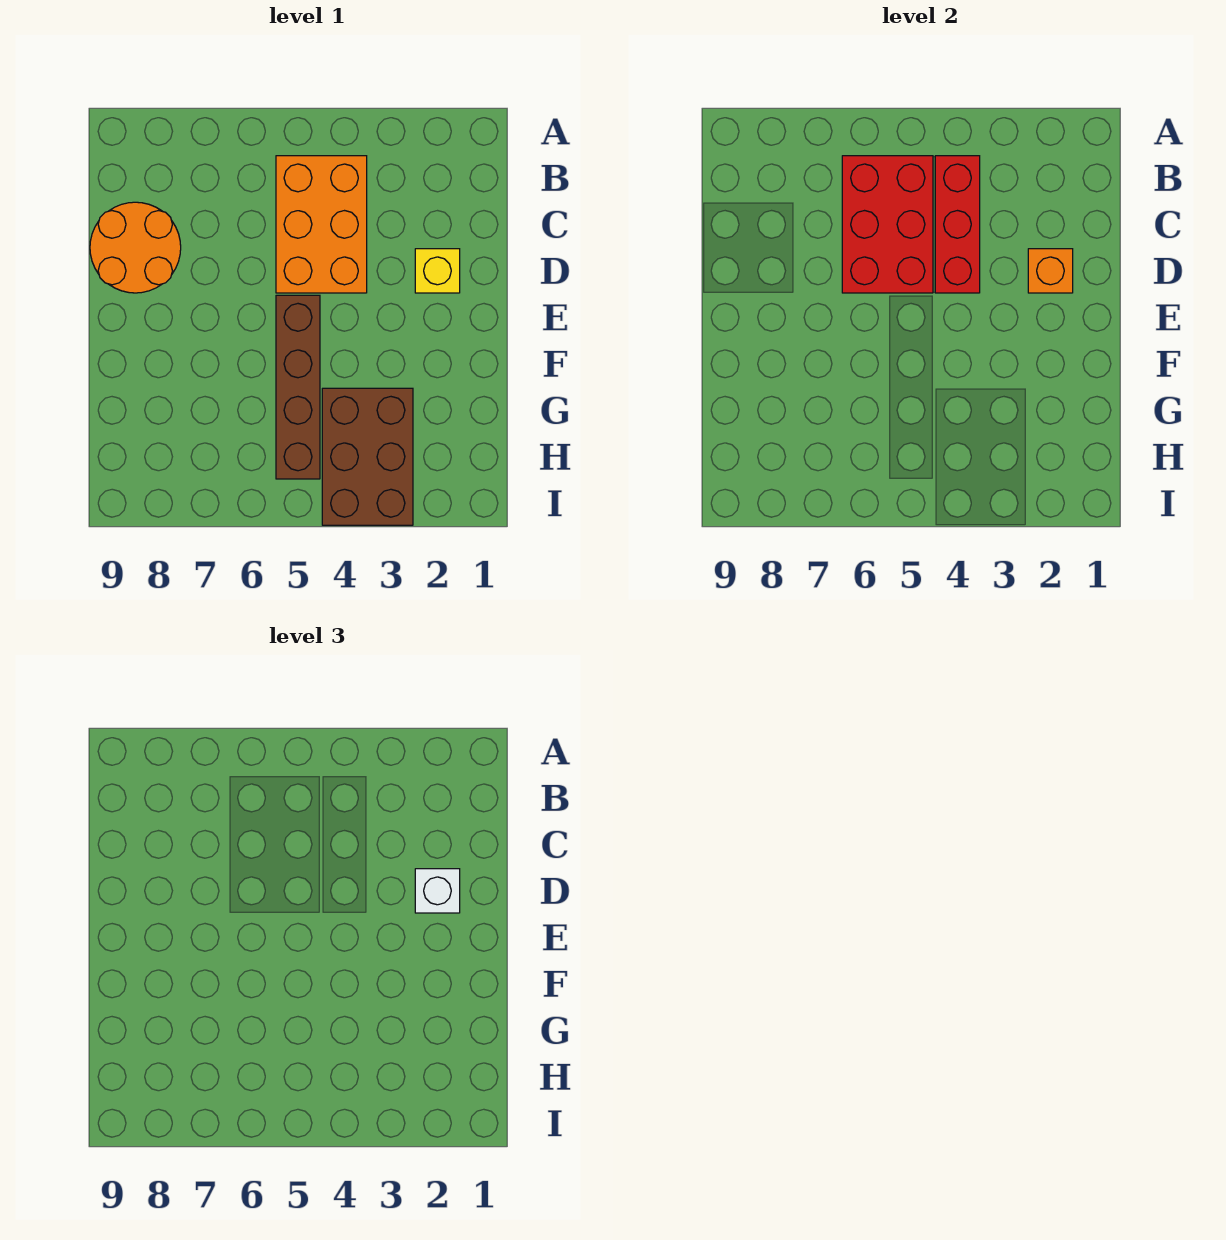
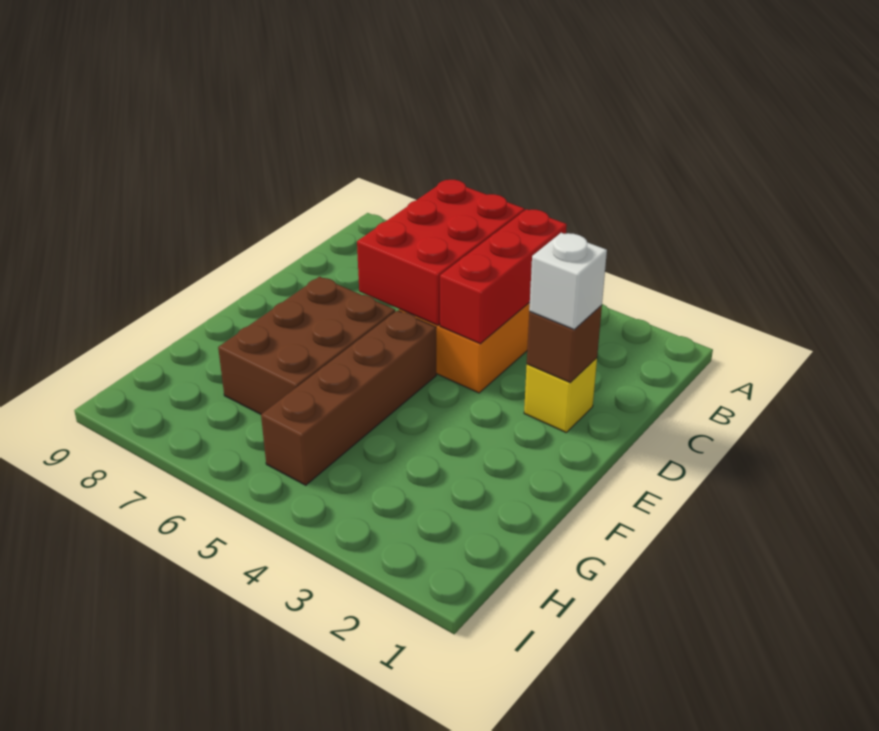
orange 2x2 round brick [90,202,181,293] -> none
orange 1x1 brick [1028,249,1073,293] -> brown 1x1 brick [527,305,602,383]
brown 2x3 brick [322,388,413,525] -> brown 2x3 brick moved to [218,277,395,414]

